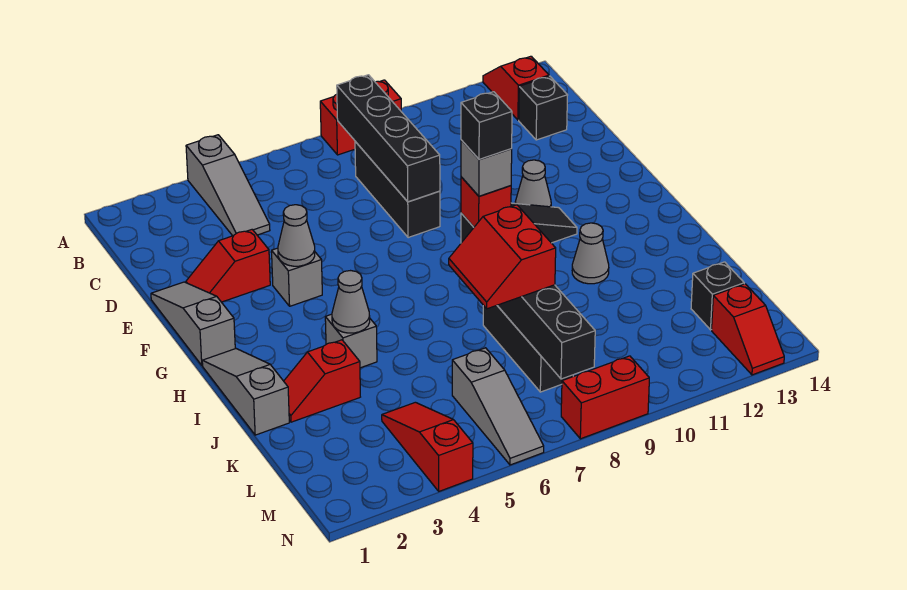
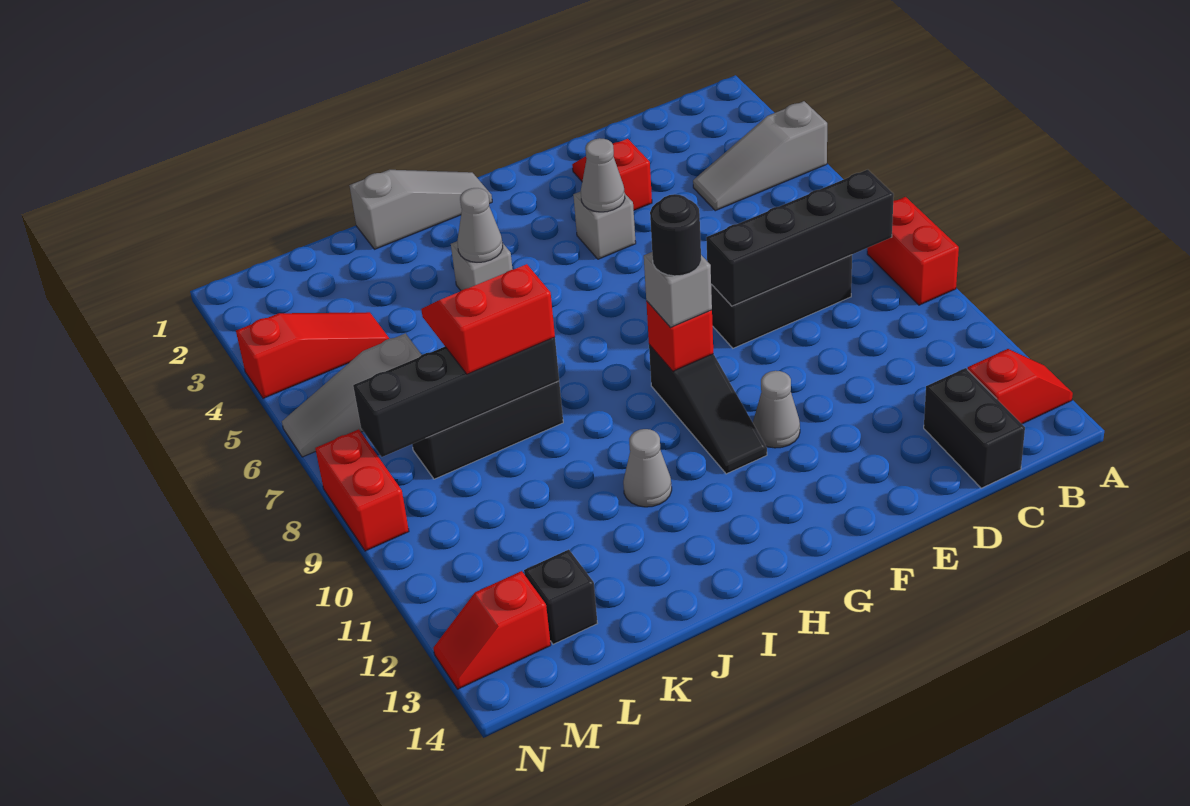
black 1x1 brick [519,76,568,140] -> black 1x2 brick [924,368,1025,488]
grey 1x3 slope [151,282,235,366] -> none
black 1x1 brick [461,92,512,160] -> black 1x1 round brick [650,194,701,276]
red 1x2 slope [284,340,360,422] -> none

